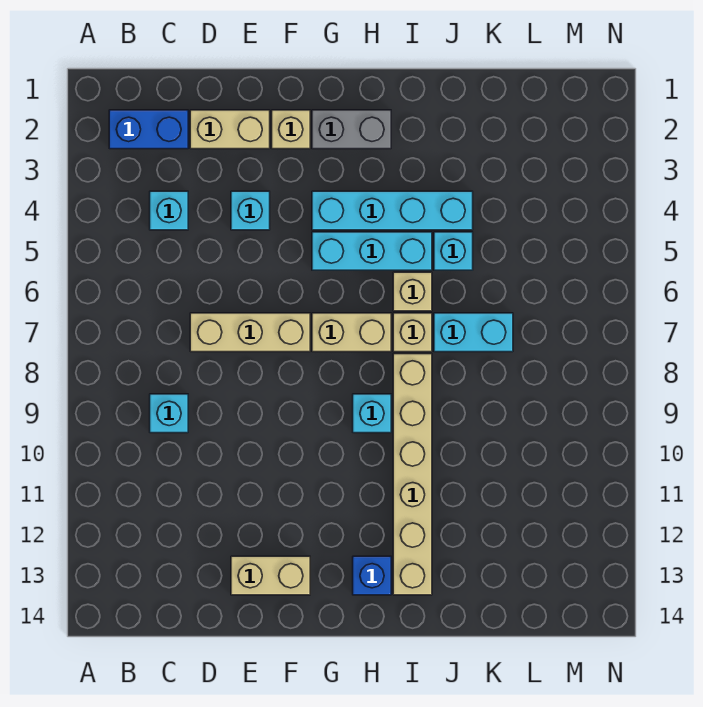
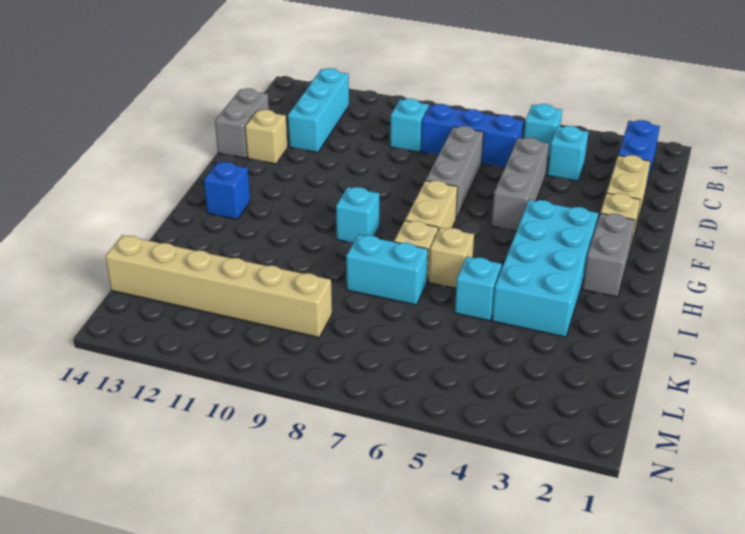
none -> blue 1x3 brick [421,104,523,168]
none -> grey 1x3 brick [492,137,549,231]
tan 1x3 brick [190,313,310,352] -> grey 1x3 brick [426,126,484,218]
none -> grey 1x2 brick [215,88,269,158]
cyan 1x1 brick [231,191,270,230] -> cyan 1x1 brick moved to [524,104,562,157]
tan 1x2 brick [231,556,310,595] -> tan 1x1 brick [245,110,288,164]
cyan 1x4 brick [312,191,473,230] -> cyan 2x4 brick [492,200,598,337]
cyan 1x3 brick [312,232,432,270] -> cyan 1x3 brick moved to [288,68,349,153]
tan 1x6 brick [393,354,432,595] -> tan 1x6 brick moved to [105,235,332,337]
cyan 1x2 brick [434,313,513,352] -> cyan 1x2 brick turned to [346,235,428,305]

